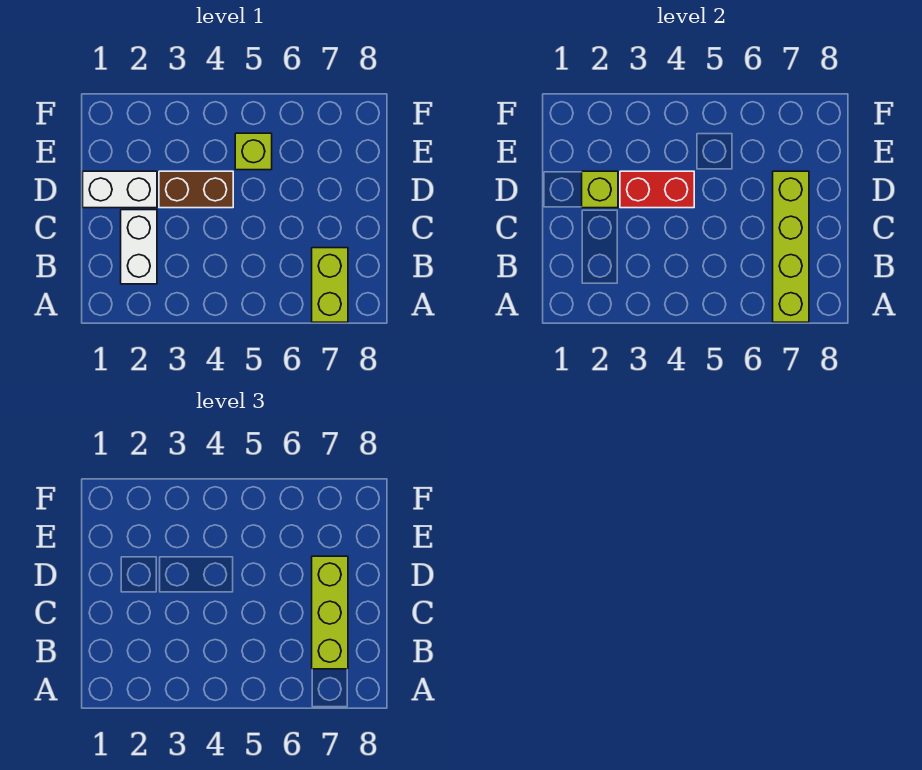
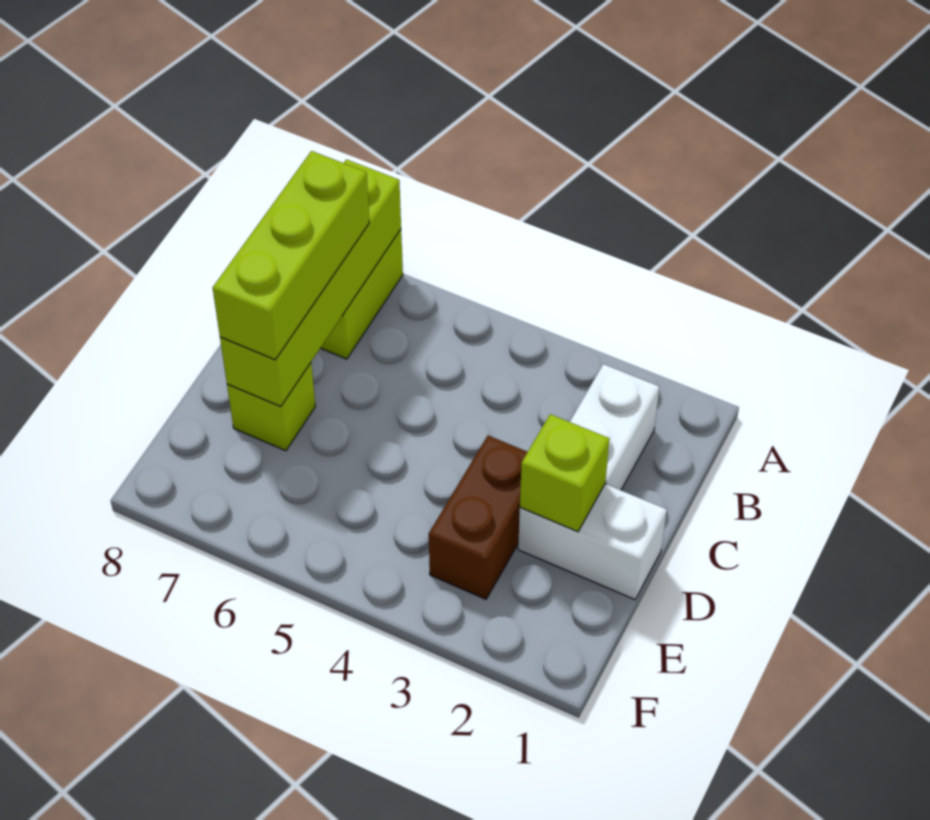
brown 1x2 brick [159,171,233,208] -> brown 1x2 brick turned to [429,436,527,599]
red 1x2 brick [620,171,694,208] -> none
lime 1x1 brick [235,133,272,170] -> lime 1x1 brick moved to [227,363,315,451]

